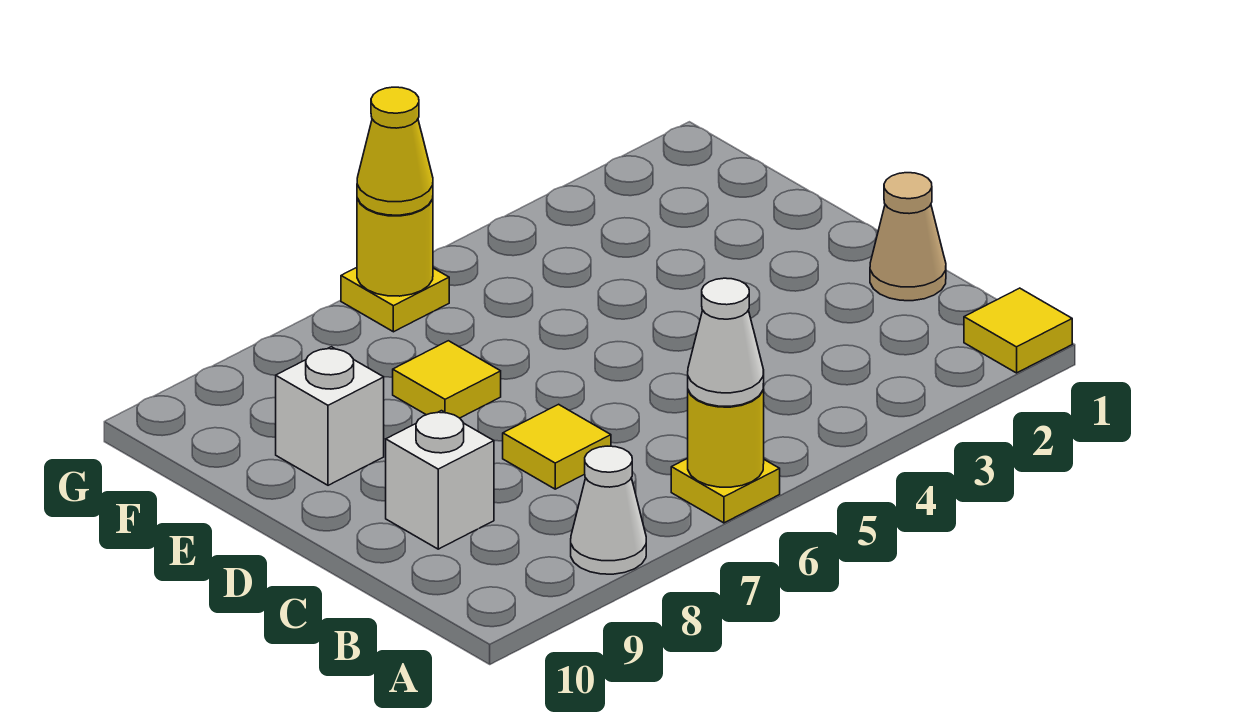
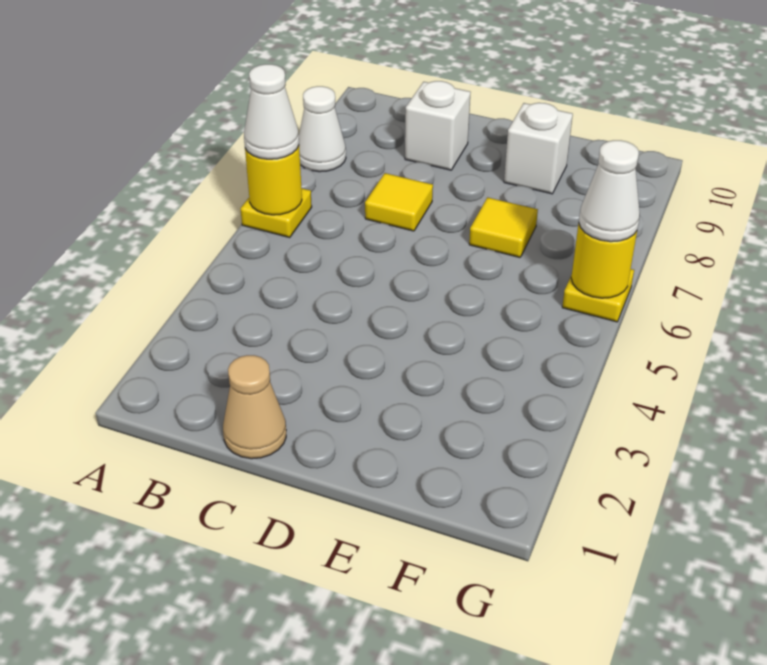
yellow 1x1 tile [964,288,1072,373] -> none
yellow 1x1 cone [357,87,433,215] -> white 1x1 cone [579,140,640,242]

